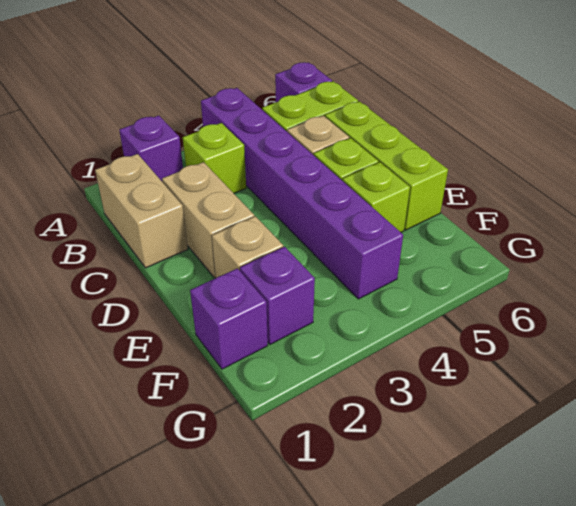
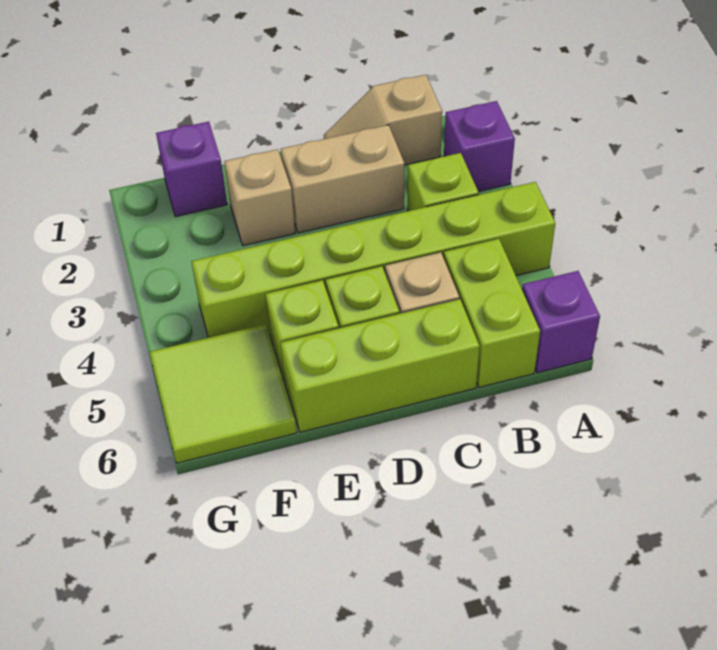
purple 1x6 brick [201,88,403,299] -> lime 1x6 brick [191,182,555,338]
tan 1x2 brick [95,154,188,268] -> tan 1x2 slope [324,75,442,165]
purple 1x1 brick [240,247,315,344] -> none
none -> lime 2x2 tile [150,324,297,463]

